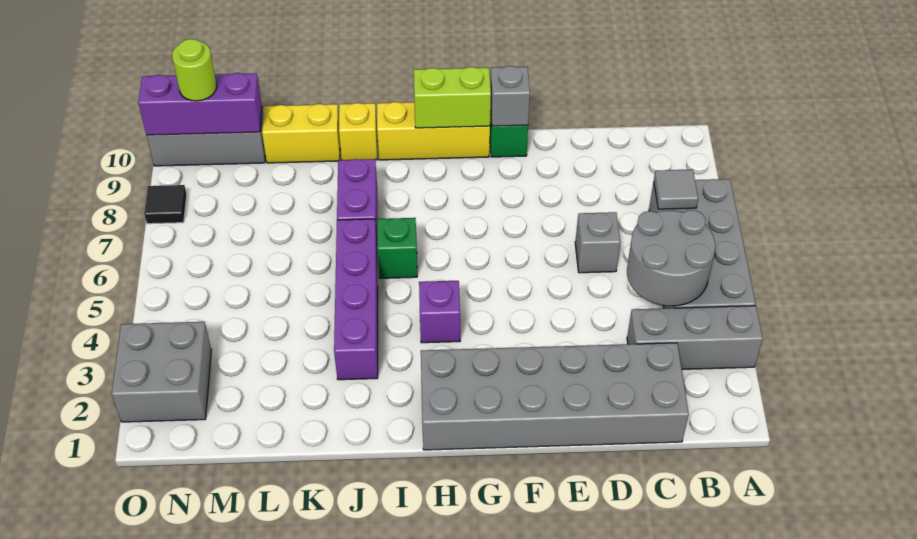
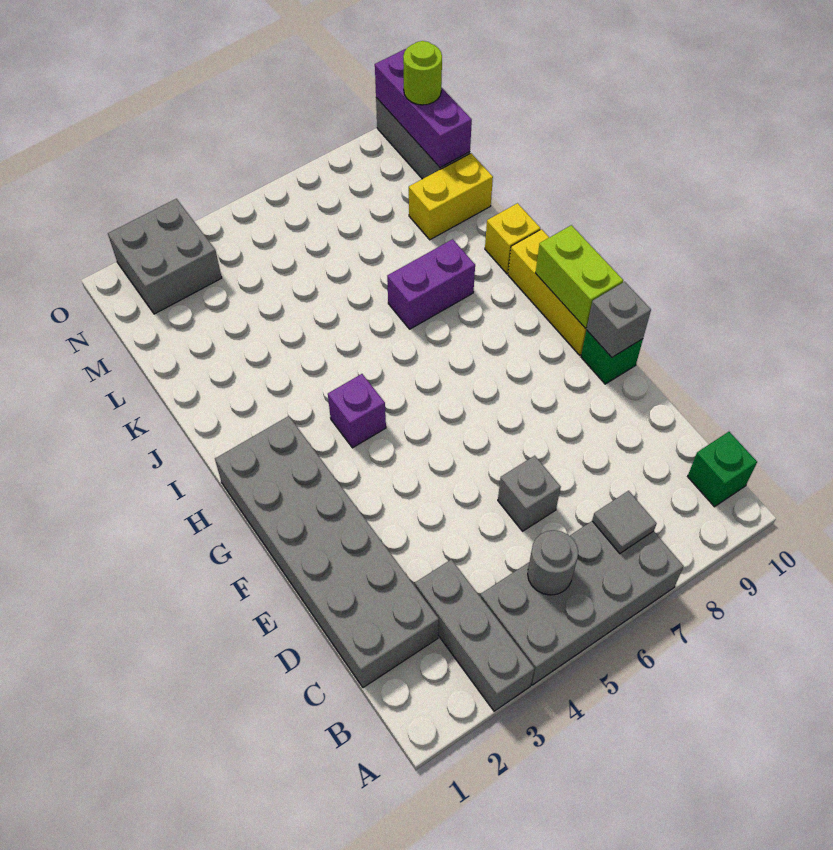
grey 2x2 round brick [627,210,715,306] -> grey 1x1 round brick [528,530,578,595]
green 1x1 brick [377,218,417,278] -> green 1x1 brick moved to [688,432,757,507]
purple 1x4 brick [334,219,378,380] -> none
yellow 1x2 brick [262,104,340,163] -> yellow 1x2 brick turned to [409,153,493,240]
black 1x1 tile [144,185,187,224] -> none

